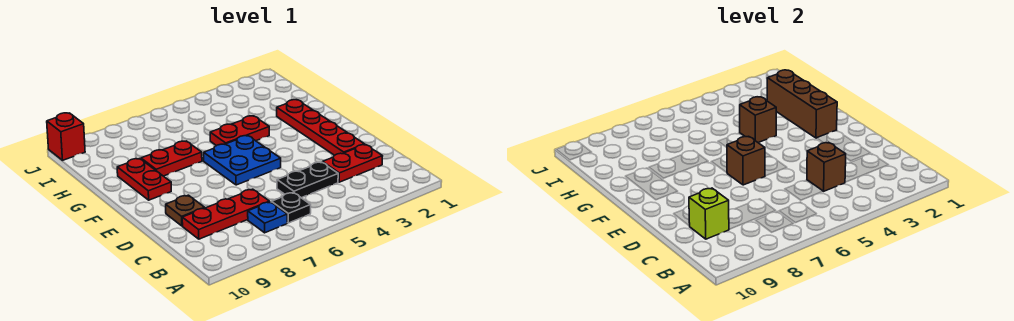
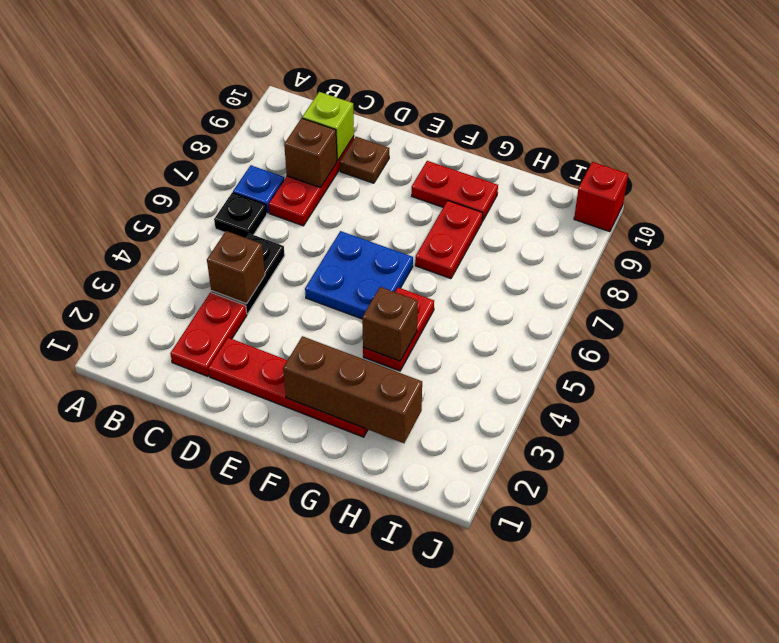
brown 1x1 brick [727,137,765,185] -> brown 1x1 brick moved to [284,118,337,188]

